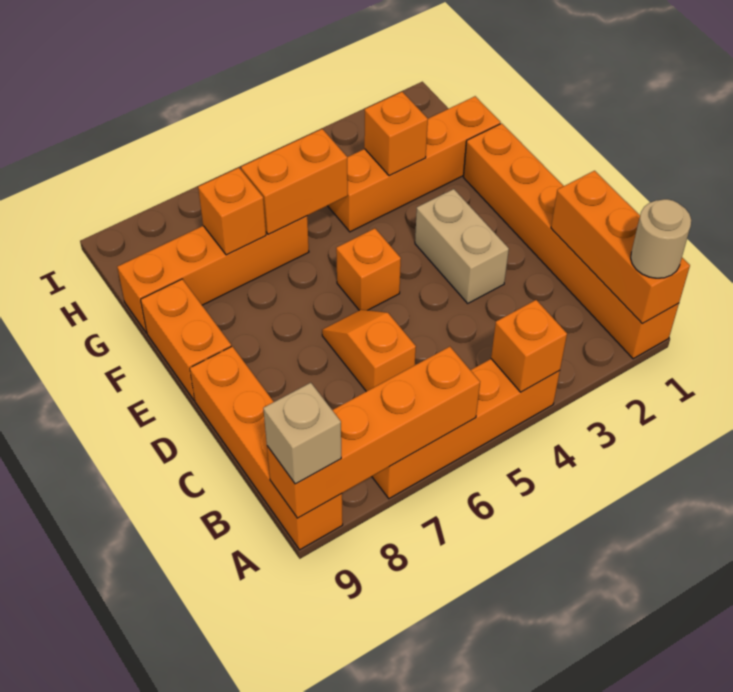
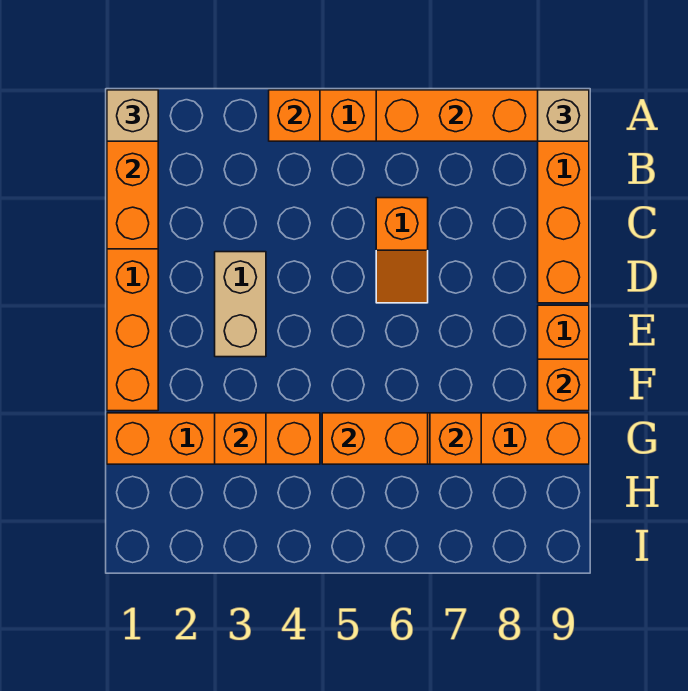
tan 1x1 round brick [631,199,691,278] -> tan 1x1 brick [107,90,158,141]
orange 1x1 brick [336,228,401,310] -> orange 1x1 brick moved to [538,359,589,411]

